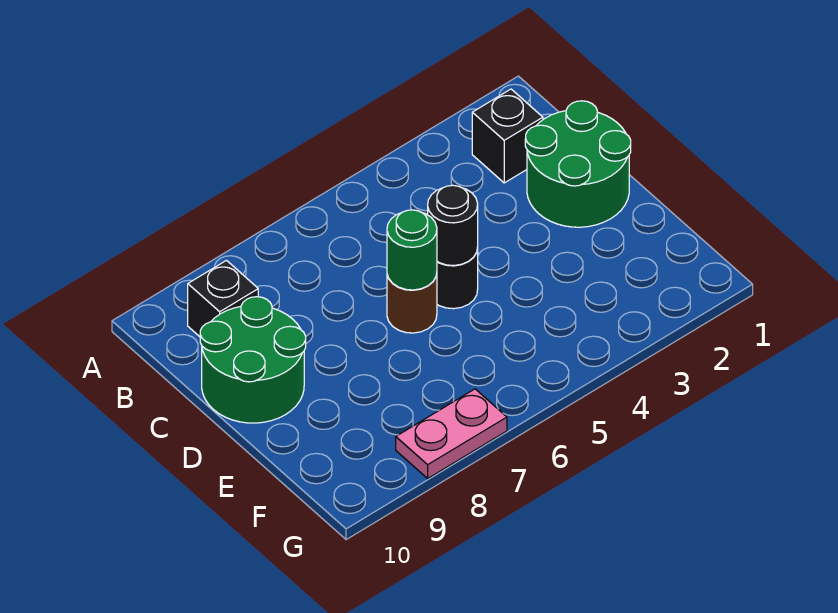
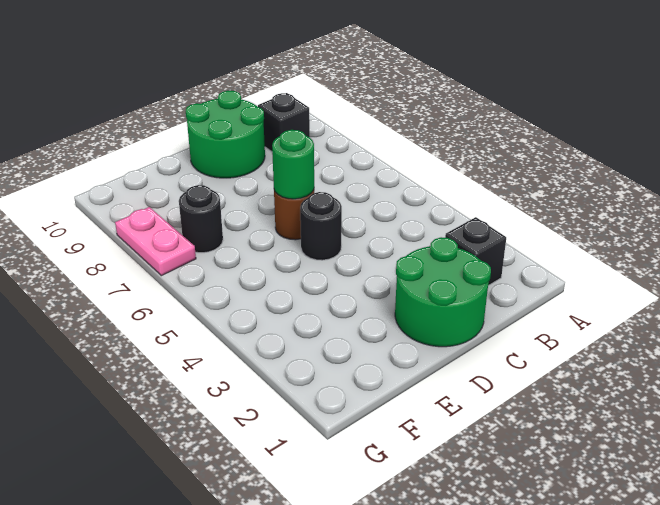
black 1x1 round brick [428,185,478,265] -> black 1x1 round brick moved to [179,185,223,253]

